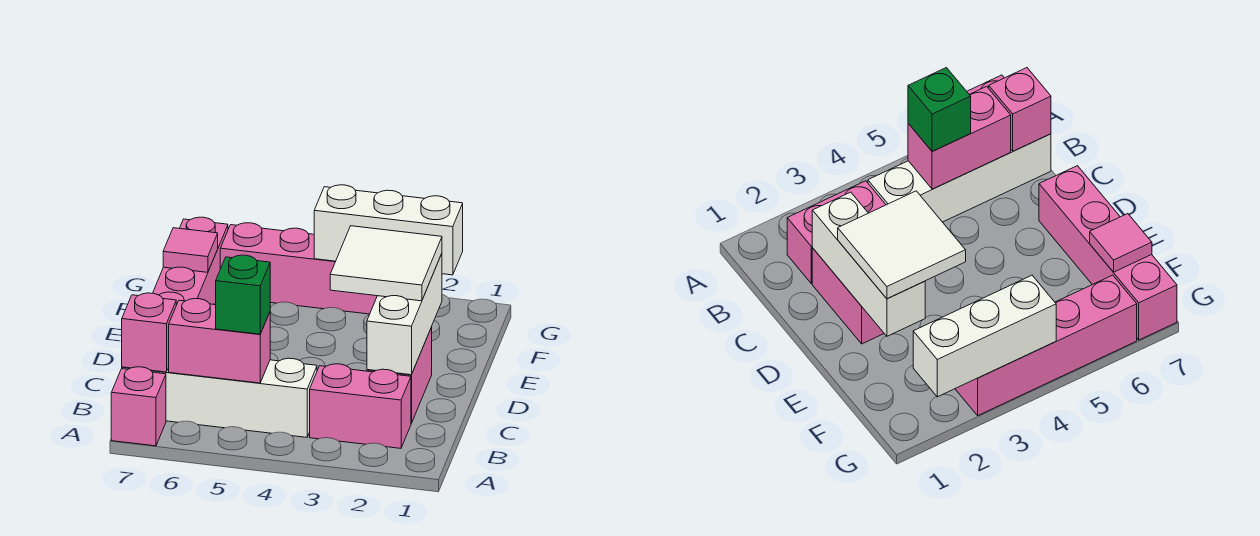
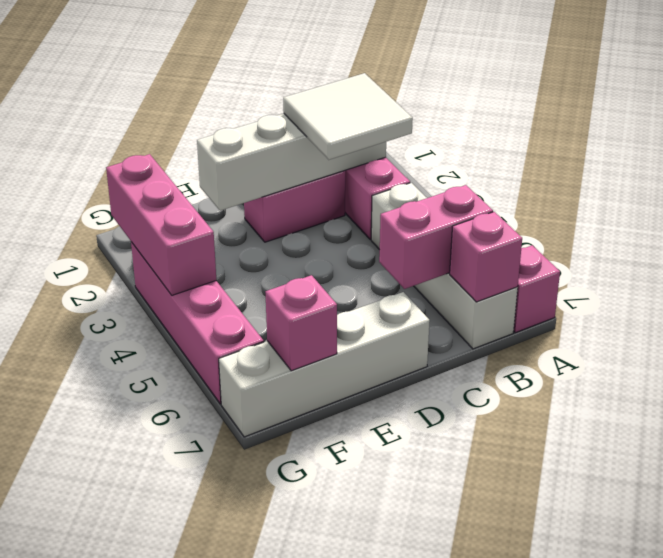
pink 1x2 brick [169,299,270,383] -> pink 1x2 brick turned to [379,185,493,289]
green 1x1 brick [216,255,270,334] -> none
white 1x3 brick [367,254,442,375] -> white 1x4 brick [197,114,386,211]
white 2x2 tile [330,226,442,301] -> white 2x2 tile moved to [283,73,413,160]
pink 1x4 brick [153,217,228,305] -> white 1x4 brick [219,292,430,437]
pink 1x1 tile [163,228,218,272] -> pink 1x1 brick [265,275,337,371]
white 1x3 brick [314,185,463,275] -> pink 1x3 brick [106,154,216,295]

